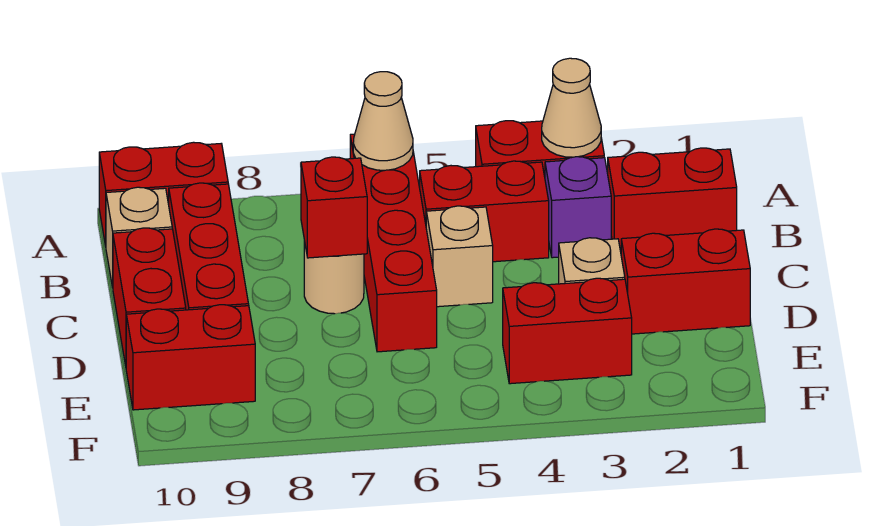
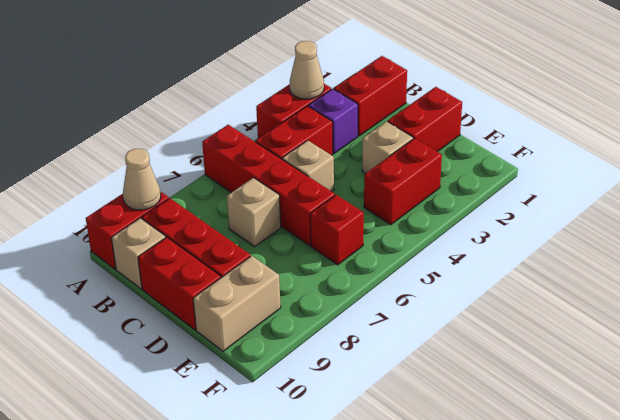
tan 1x1 cone [353,72,413,170] -> tan 1x1 cone moved to [123,149,161,210]
tan 1x1 round brick [304,241,364,314] -> tan 1x1 brick [227,178,281,247]
red 1x1 brick [301,157,367,258] -> red 1x1 brick moved to [310,195,364,265]
red 1x2 brick [126,305,255,410] -> tan 1x2 brick [193,256,281,351]

